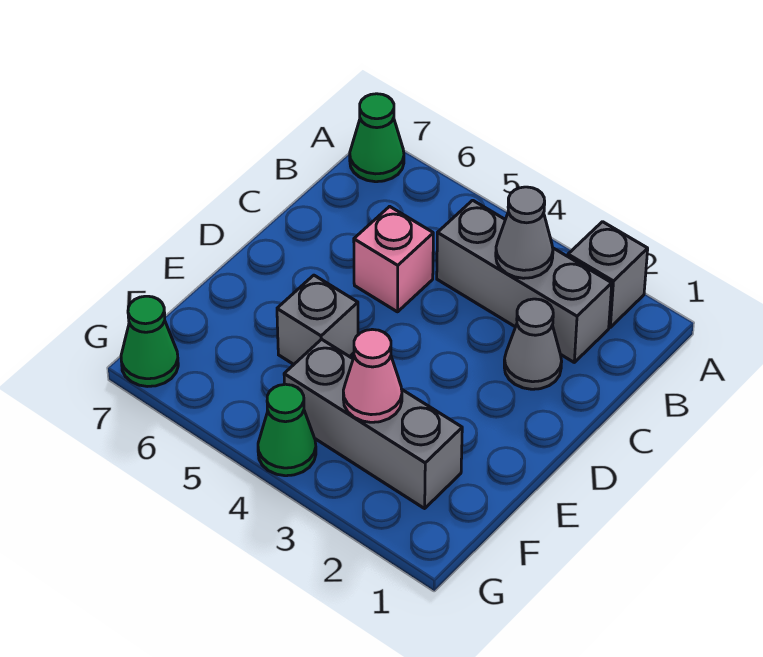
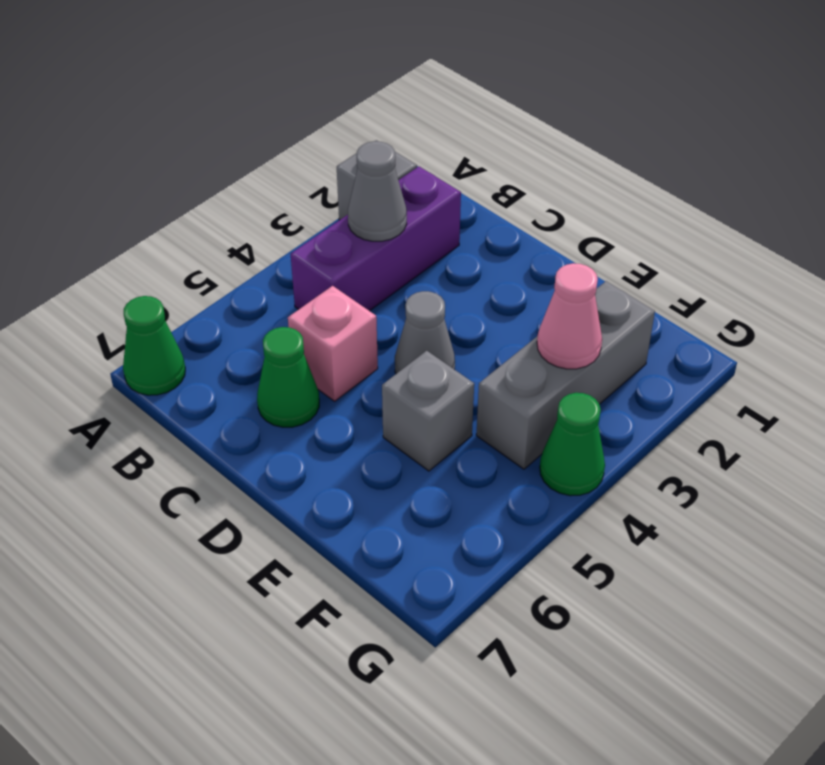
grey 1x3 brick [437,200,612,362] -> purple 1x3 brick [291,167,461,311]
grey 1x1 cone [504,299,562,389] -> grey 1x1 cone moved to [395,291,455,374]
green 1x1 cone [121,296,178,387] -> green 1x1 cone moved to [257,327,319,427]

